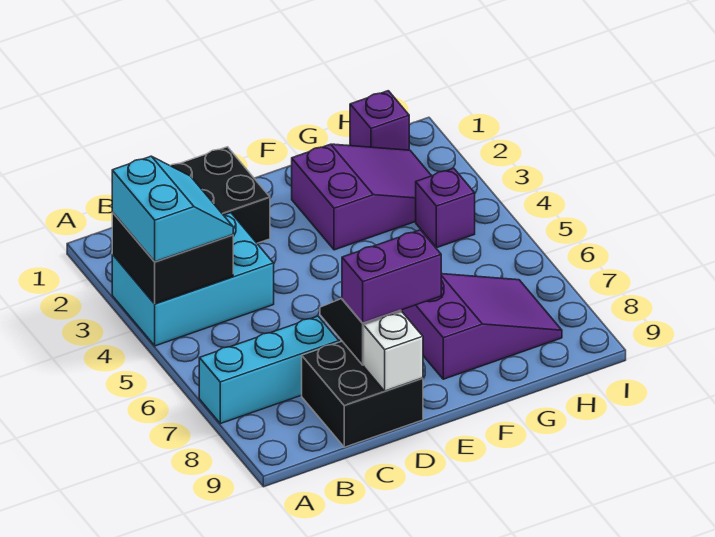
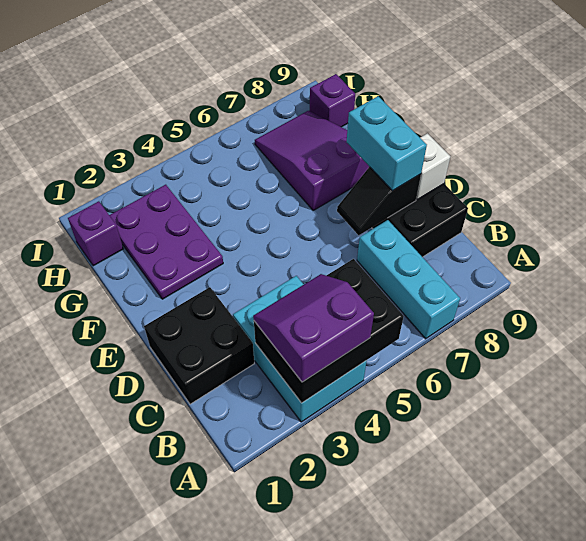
black 2x2 brick [112,212,233,304] -> black 2x3 brick [254,259,404,403]
cyan 2x2 slope [112,156,233,262] -> purple 2x2 slope [253,274,374,382]
purple 1x2 brick [342,230,441,323] -> cyan 1x2 brick [347,96,427,191]
purple 2x3 slope [292,144,431,250] -> purple 2x3 plate [109,185,223,299]
purple 1x1 brick [416,168,475,248] -> purple 1x1 brick moved to [309,74,355,127]

